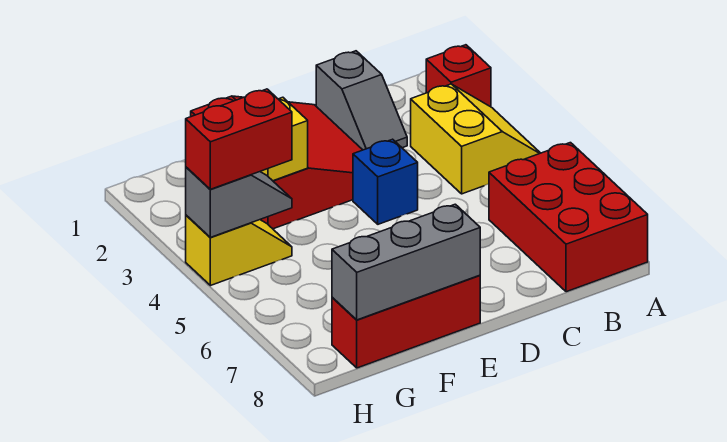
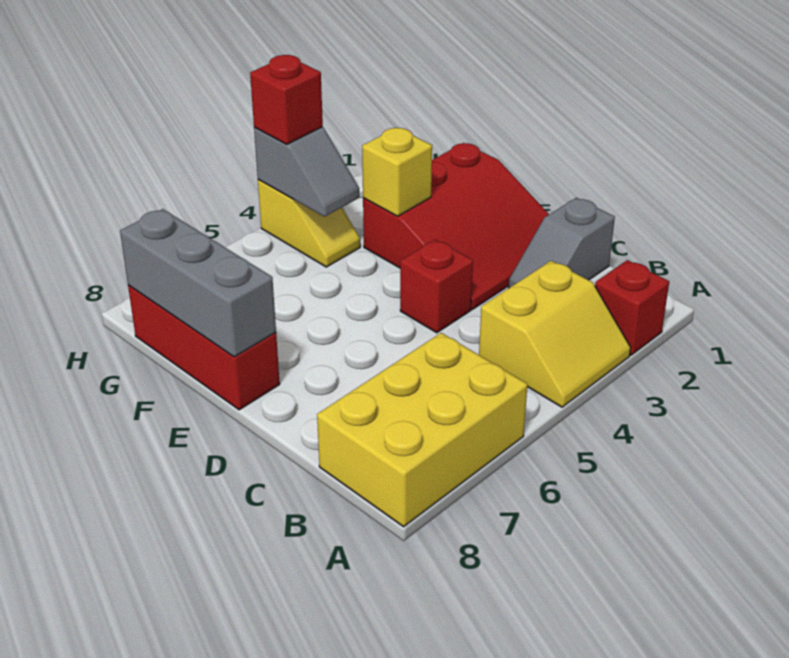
red 2x3 brick [489,143,648,292] -> yellow 2x3 brick [317,333,528,527]
blue 1x1 brick [353,139,418,224] -> red 1x1 brick [400,240,473,333]
red 1x2 brick [186,89,292,189] -> red 1x1 brick [250,55,323,144]

